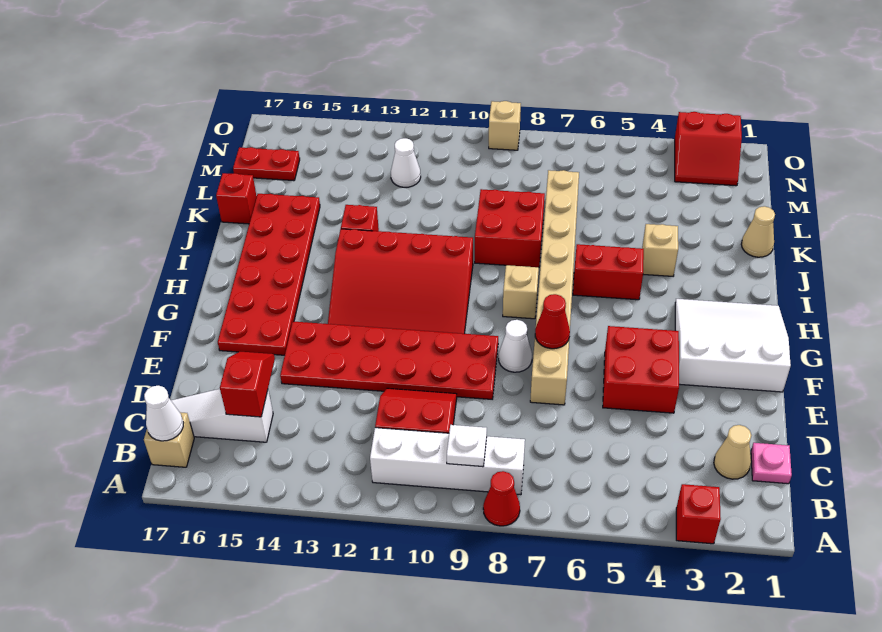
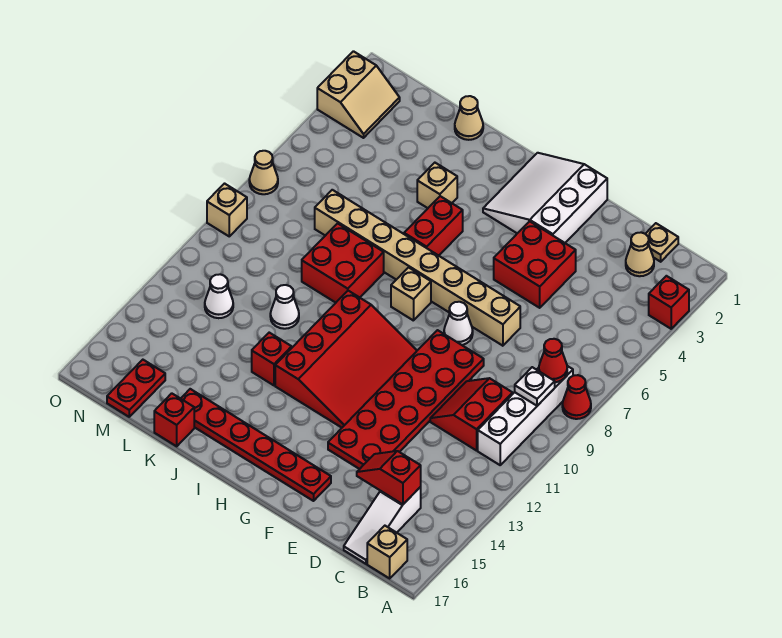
white 1x1 cone [144,386,183,441] -> white 1x1 cone moved to [270,285,299,329]
pink 1x1 plate [751,443,792,484] -> tan 1x1 plate [646,223,678,262]
red 1x1 cone [535,294,570,349] -> red 1x1 cone moved to [539,339,567,382]
red 2x6 plate [218,194,320,355] -> red 1x6 plate [181,389,331,501]
red 2x2 slope [675,112,742,186] -> tan 2x2 slope [317,51,400,138]
none -> tan 1x1 cone [249,151,278,194]

